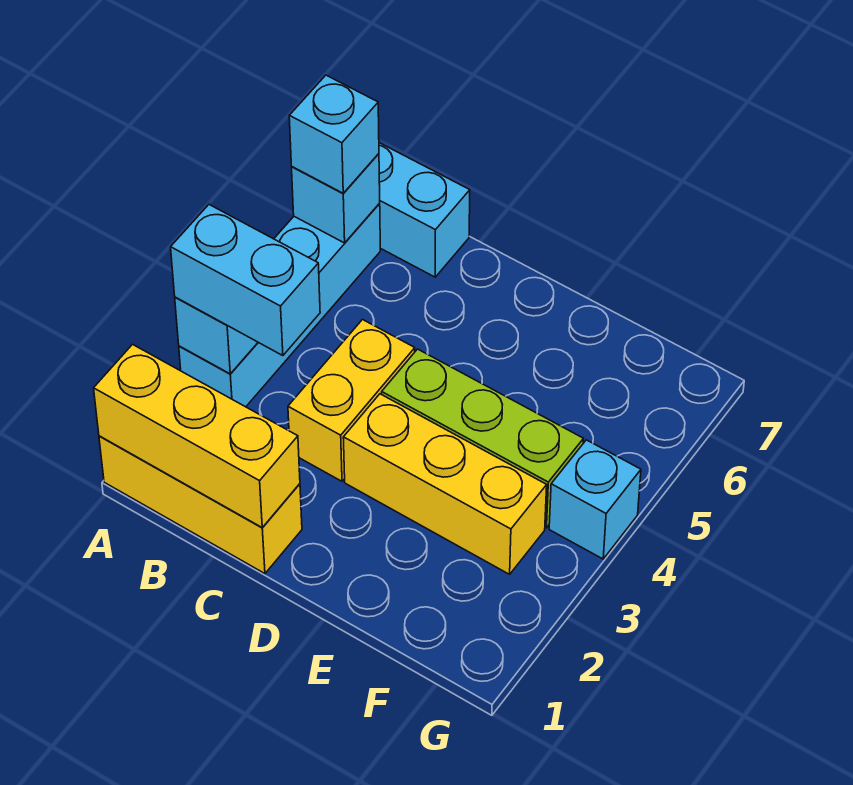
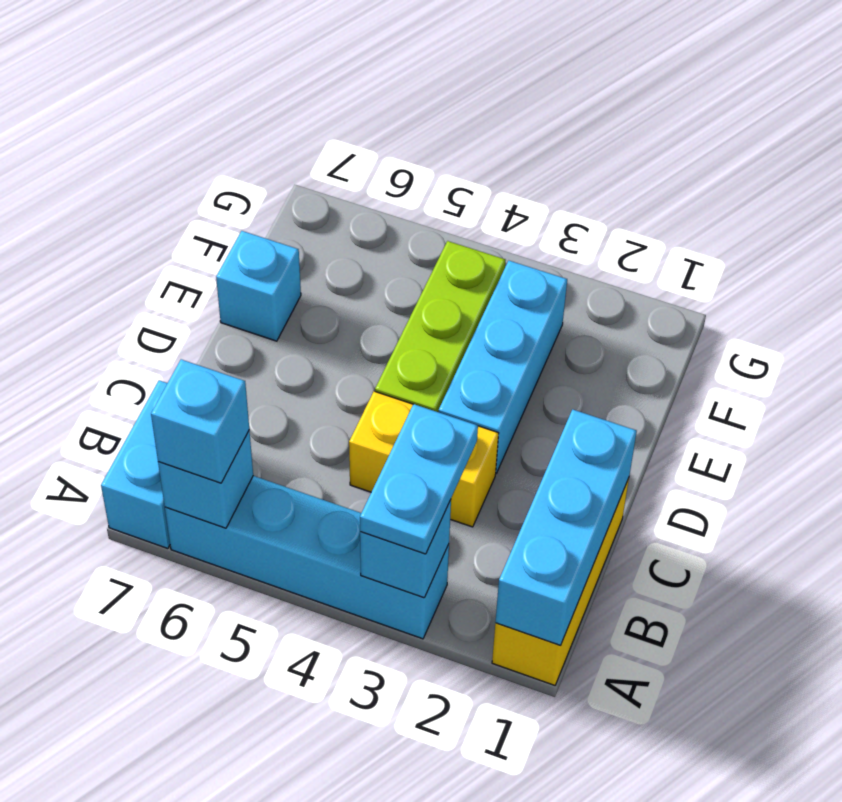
yellow 1x3 brick [94,344,300,528] -> cyan 1x3 brick [495,409,637,645]
cyan 1x2 brick [171,205,320,356] -> cyan 1x2 plate [360,404,478,554]
yellow 1x3 brick [343,394,547,574] -> cyan 1x3 brick [439,261,567,473]
cyan 1x1 brick [549,440,641,559] -> cyan 1x1 brick moved to [216,231,301,341]

